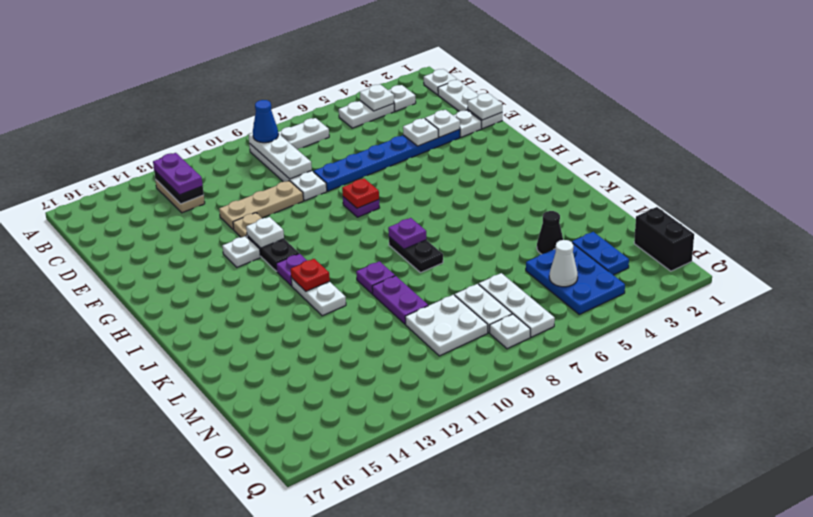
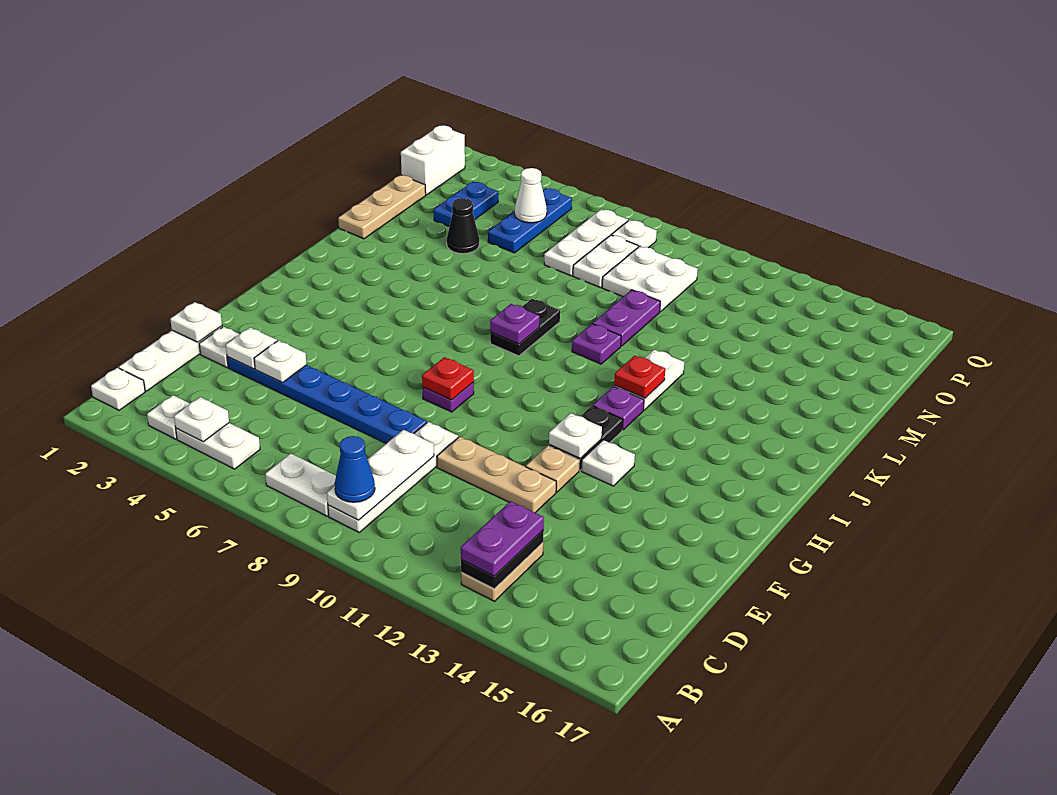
none -> tan 1x3 plate [338,175,426,239]
blue 2x3 plate [526,244,625,314] -> blue 1x3 plate [488,188,572,253]
black 1x2 brick [634,207,694,271] -> white 1x2 brick [401,125,465,195]

